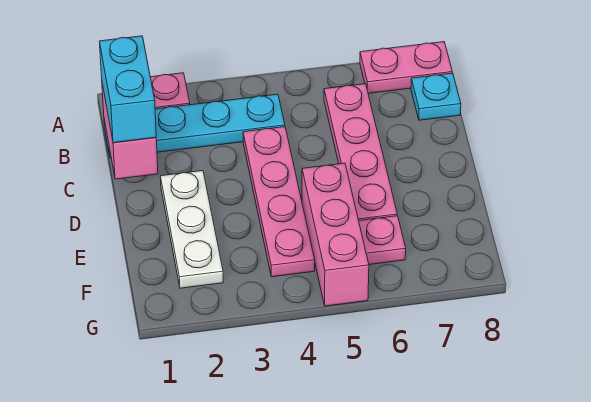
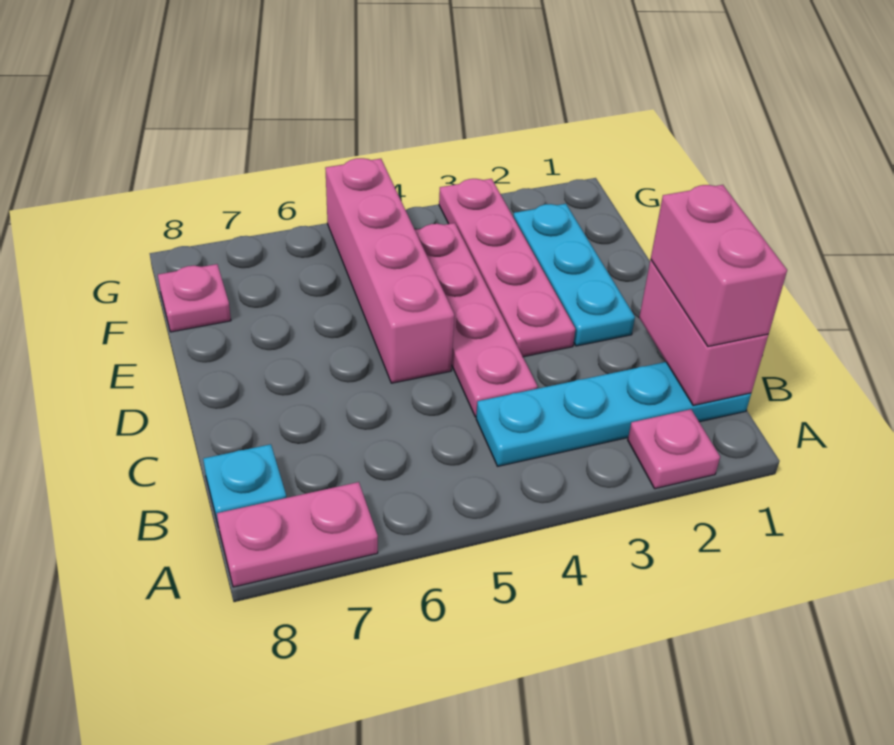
cyan 1x2 brick [99,36,156,143] -> pink 1x2 brick [651,185,787,346]
pink 1x4 plate [324,84,397,220] -> pink 1x4 plate moved to [439,179,575,357]
white 1x3 plate [160,171,223,288] -> cyan 1x3 plate [513,204,635,346]
pink 1x3 brick [302,163,369,306] -> pink 1x4 brick [325,158,454,383]
pink 1x1 plate [359,216,406,265] -> pink 1x1 plate moved to [158,264,231,332]

